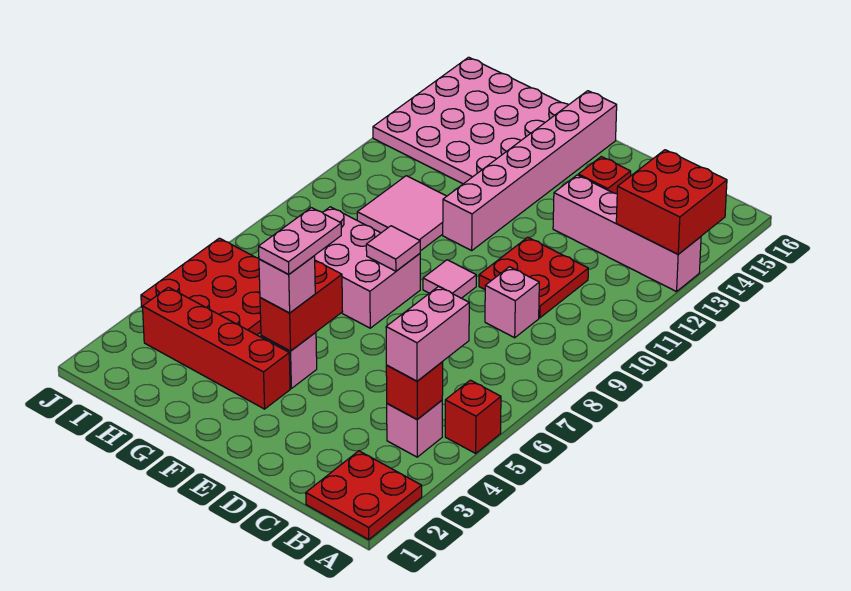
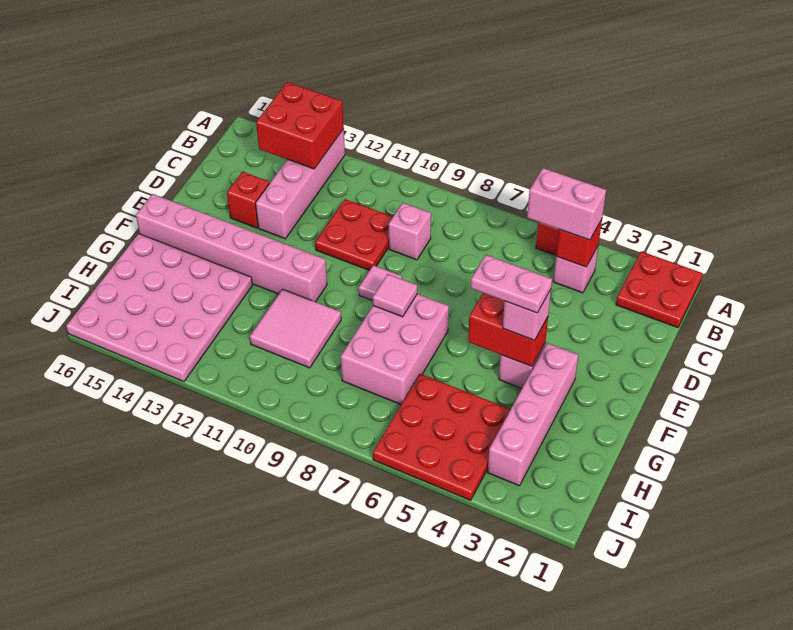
red 1x4 brick [143,287,290,409] -> pink 1x4 brick [488,343,578,486]

